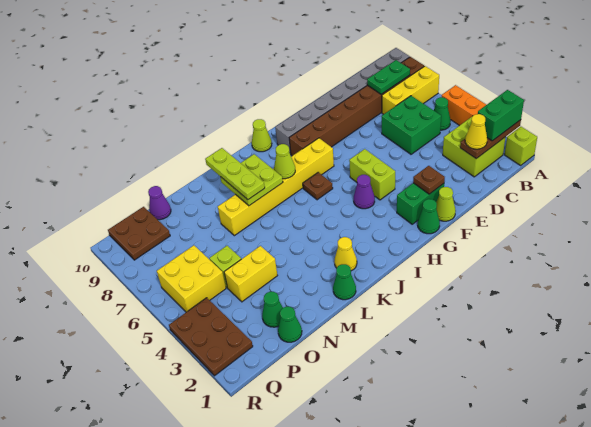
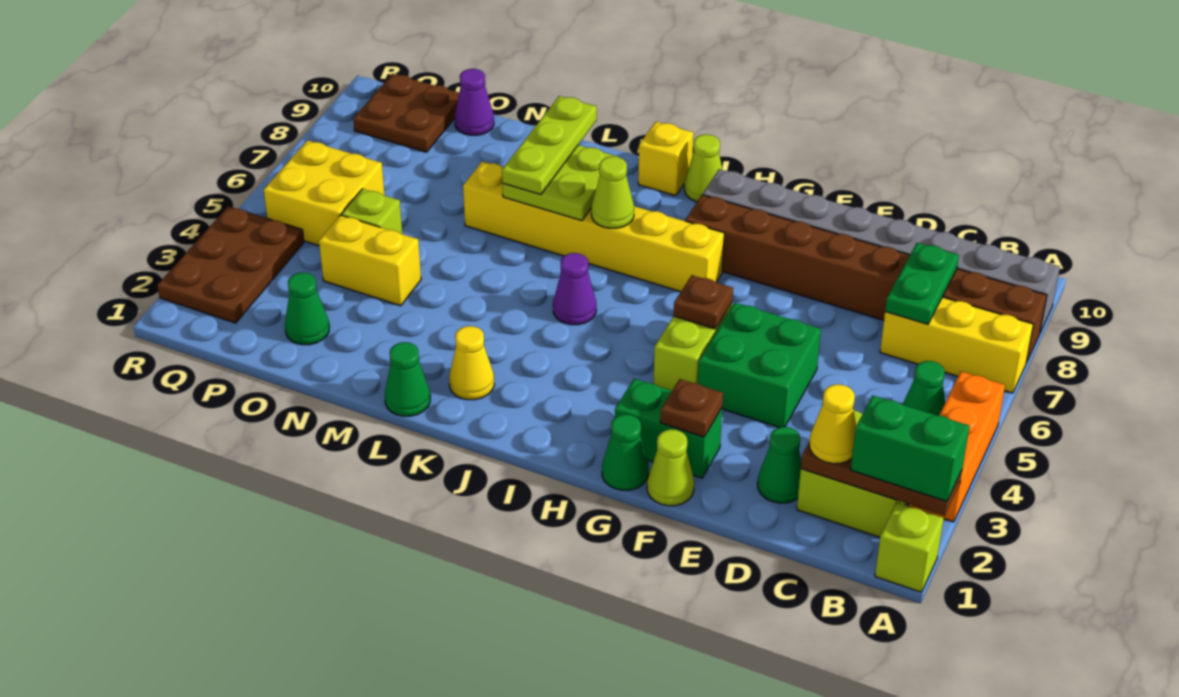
green 1x2 plate [367,60,410,94] -> green 1x2 plate turned to [885,243,959,324]
green 2x2 brick [382,96,441,154] -> green 2x2 brick moved to [698,303,821,428]
purple 1x1 cone [354,175,375,209] -> purple 1x1 cone moved to [553,253,596,325]
brown 1x1 plate [303,172,333,200] -> brown 1x1 plate moved to [674,275,733,329]
none -> yellow 1x1 brick [638,122,693,196]
green 1x1 cone [278,307,302,342] -> green 1x1 cone moved to [757,427,801,503]

